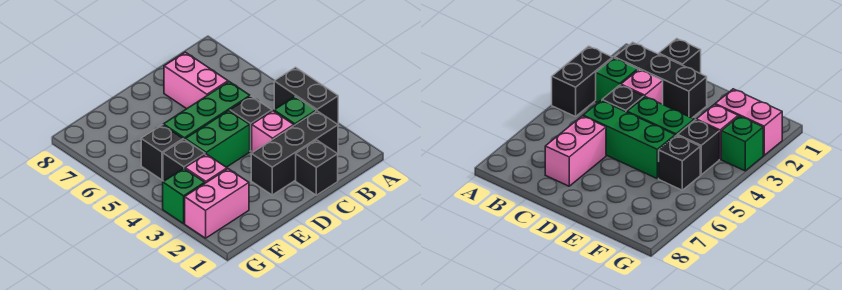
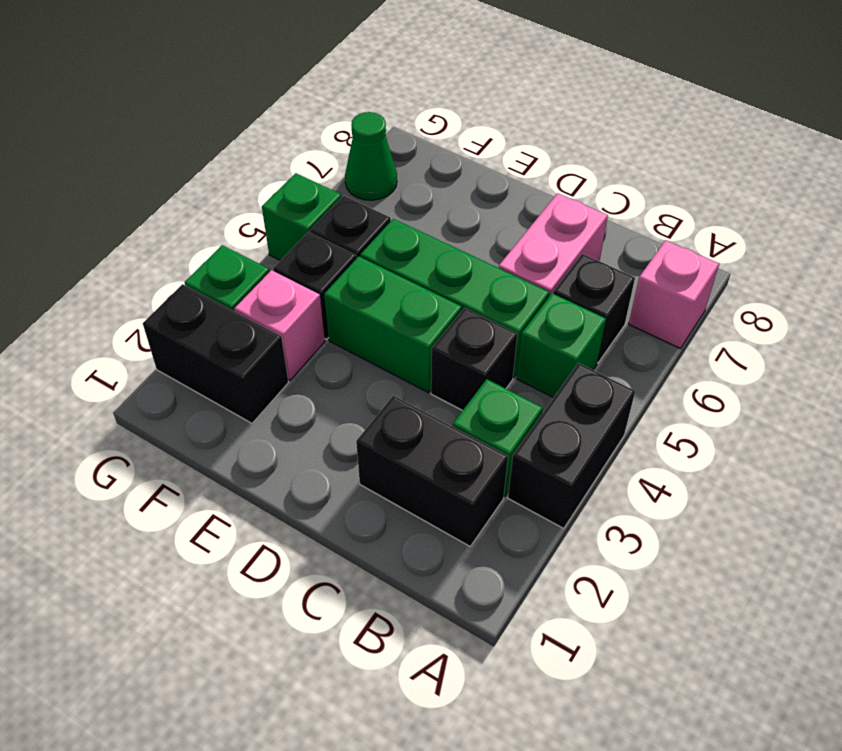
black 1x3 brick [251,111,338,195] -> black 1x2 brick [356,395,508,546]
none -> green 1x1 brick [517,293,606,398]
black 1x1 brick [296,140,338,195] -> black 1x1 brick moved to [553,254,635,363]
pink 1x1 brick [252,111,294,153] -> pink 1x1 brick moved to [629,240,719,349]
pink 1x2 brick [185,169,249,238] -> black 1x2 brick [143,284,289,423]
none -> green 1x1 brick [262,173,341,261]
none -> green 1x1 cone [345,112,397,200]

